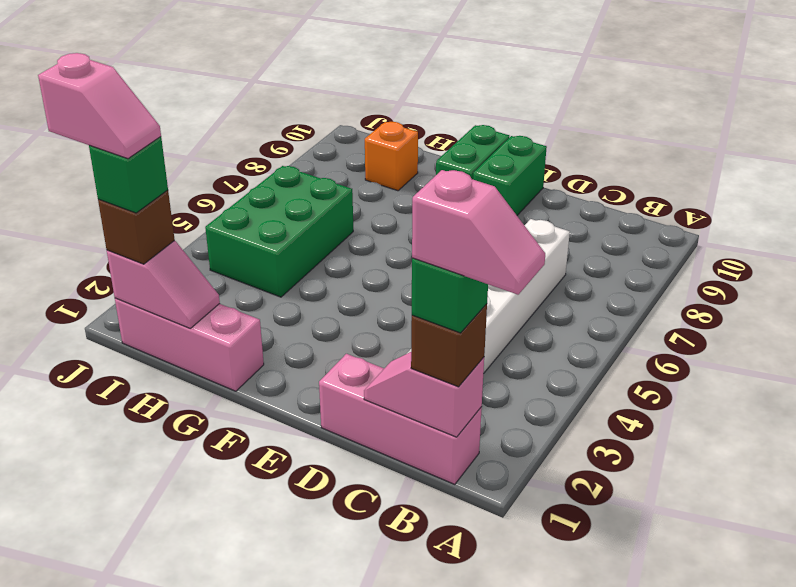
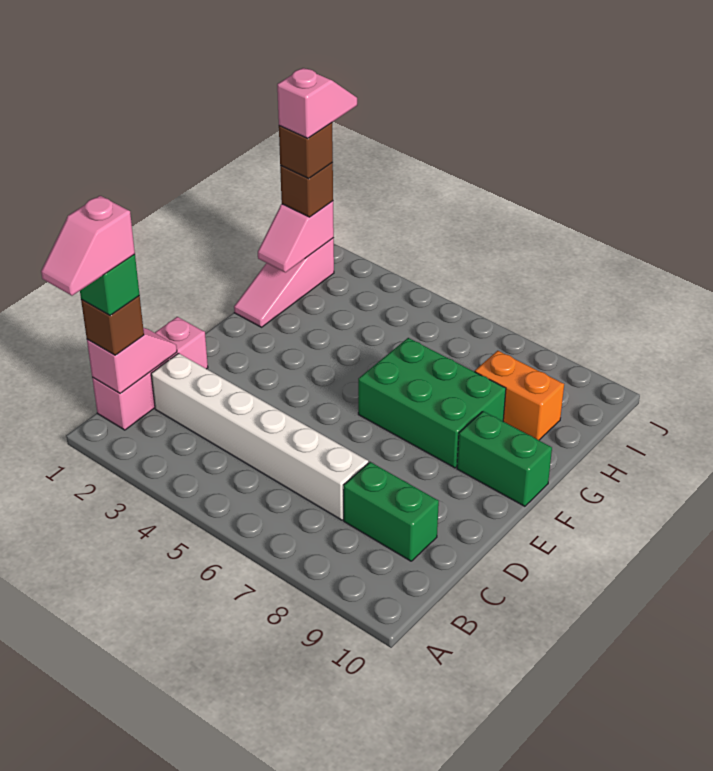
green 1x2 brick [473,136,547,215] -> green 1x2 brick moved to [344,462,439,561]
pink 1x3 brick [115,298,264,391] -> pink 1x3 slope [234,238,334,327]
green 2x3 brick [205,166,353,297] -> green 2x3 brick moved to [358,338,506,468]
orange 1x1 brick [365,122,418,191] -> orange 1x2 brick [475,351,564,440]
green 1x1 brick [89,137,168,213] -> brown 1x1 brick [279,123,333,179]
pink 1x2 slope [38,53,161,159] -> pink 1x2 slope turned to [277,68,357,138]

